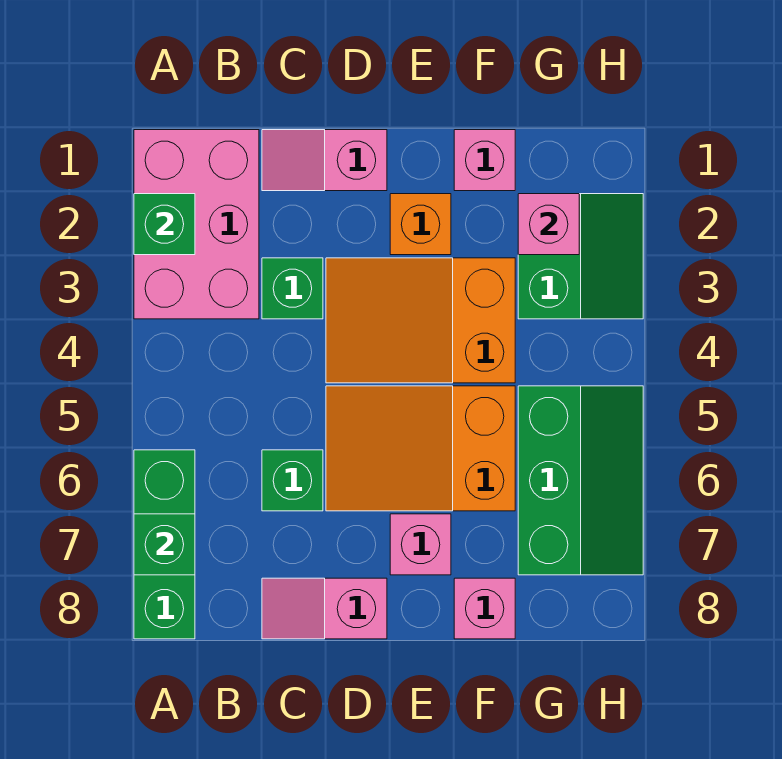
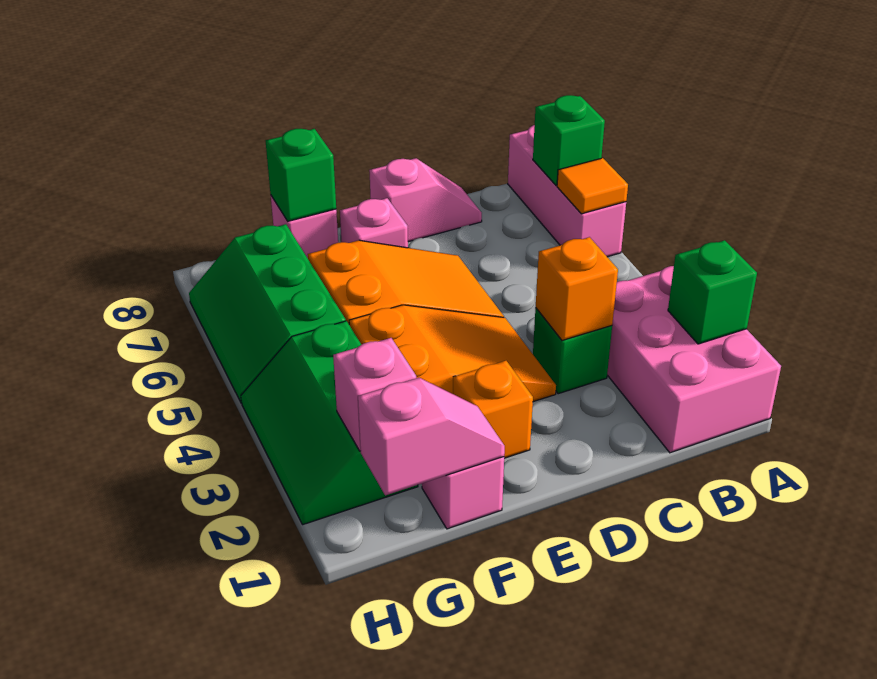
green 1x3 brick [134,450,195,639] -> pink 1x3 brick [508,125,626,257]
none -> orange 1x1 tile [557,158,628,214]
pink 1x2 slope [262,130,387,191] -> pink 1x2 slope moved to [358,378,505,495]
none -> orange 1x1 brick [536,237,618,341]
green 1x1 brick [262,450,323,511] -> green 1x1 brick moved to [266,129,336,221]
green 2x2 slope [518,194,643,319] -> green 2x3 slope [241,321,418,525]

